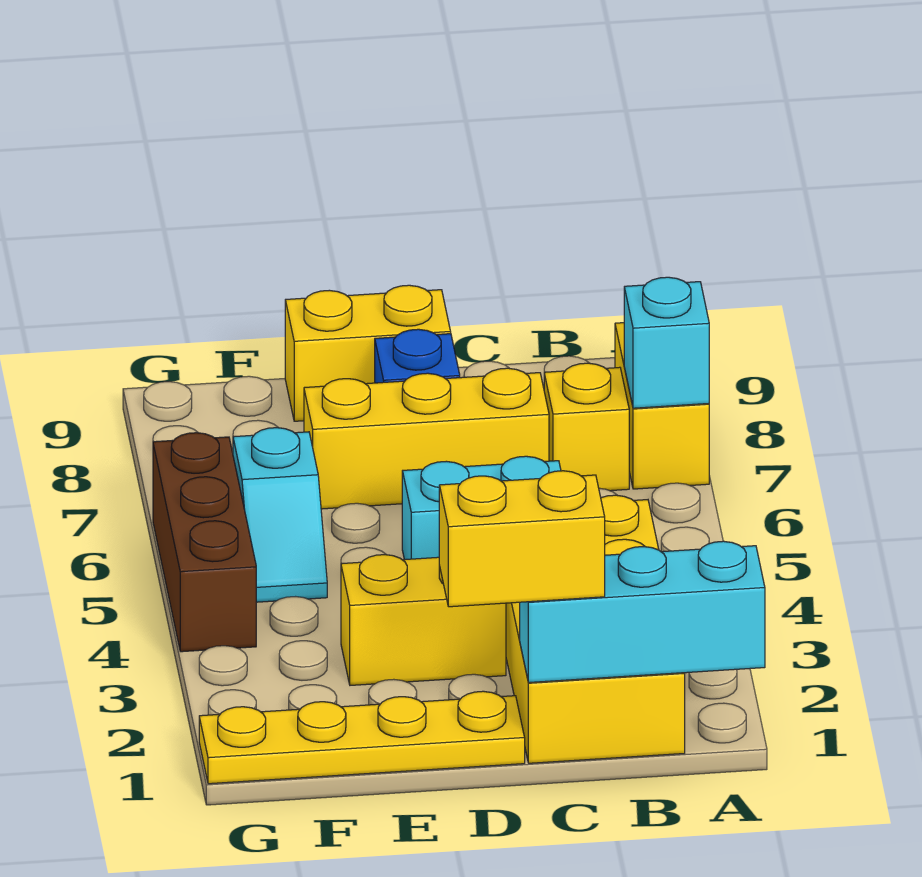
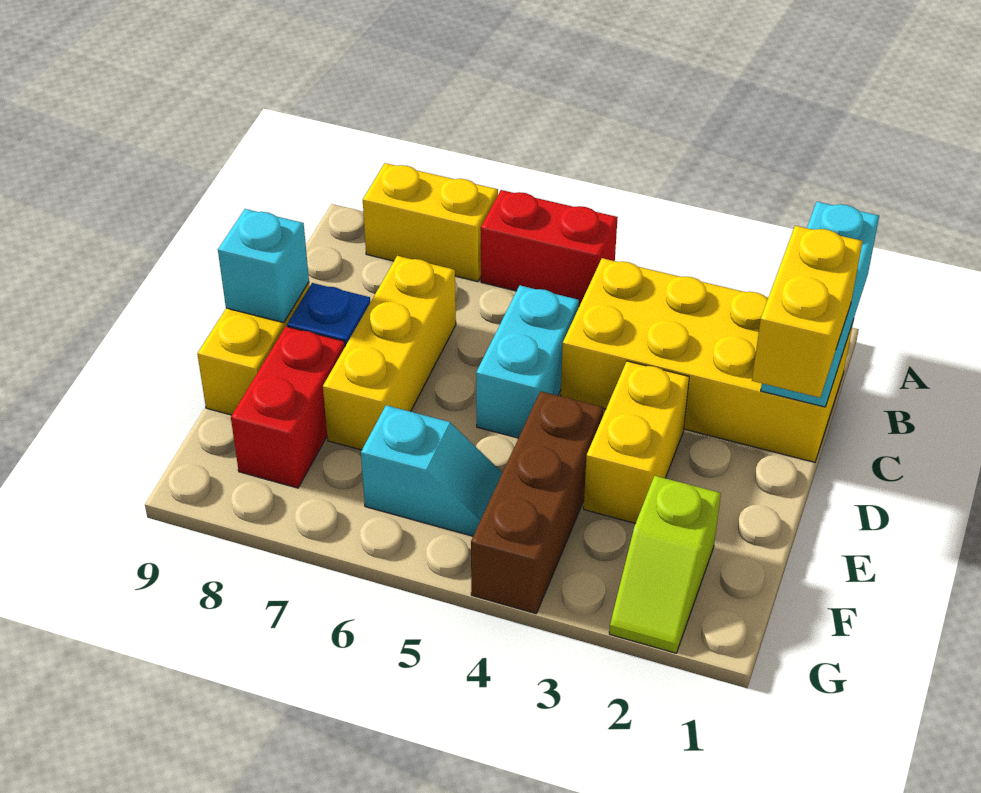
none -> red 1x2 brick [481,190,618,306]
cyan 1x1 brick [624,277,709,408] -> cyan 1x1 brick moved to [218,209,309,323]
yellow 1x1 brick [544,363,629,491] -> none
yellow 1x4 plate [199,691,525,784] -> none
none -> red 1x2 brick [231,326,345,488]
none -> lime 1x2 slope [609,476,721,653]
brown 1x3 brick [153,433,256,652] -> brown 1x3 brick turned to [471,391,603,614]

